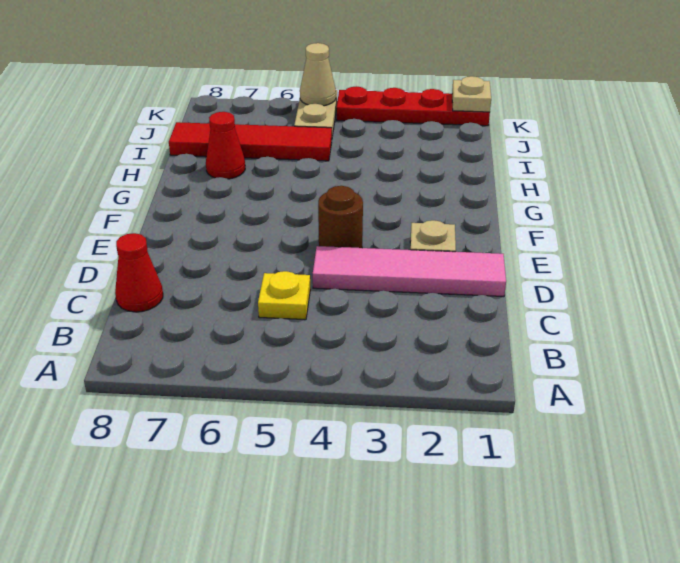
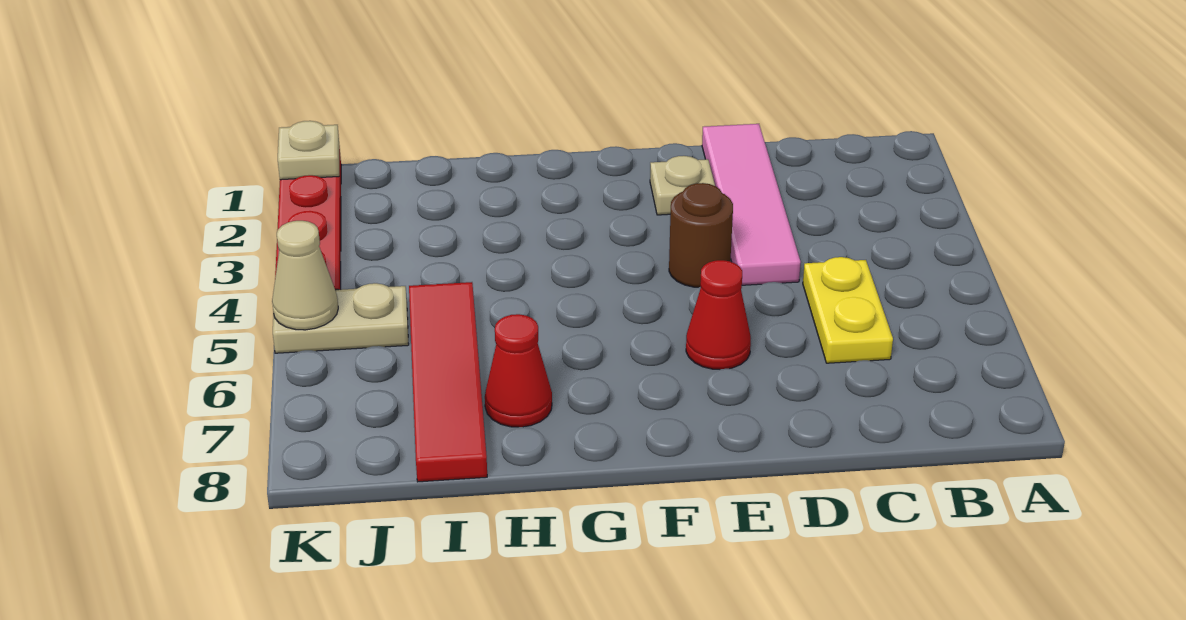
yellow 1x1 plate [258,271,310,320] -> yellow 1x2 plate [803,257,893,363]
red 1x1 cone [115,233,163,312] -> red 1x1 cone moved to [686,260,751,370]

